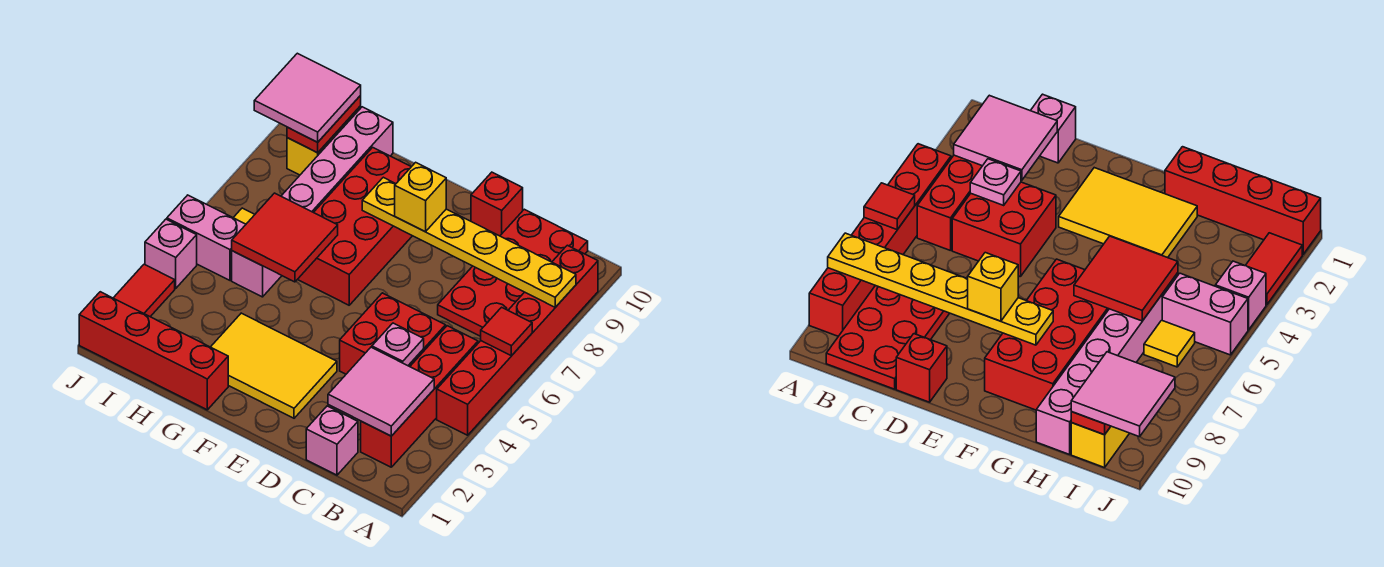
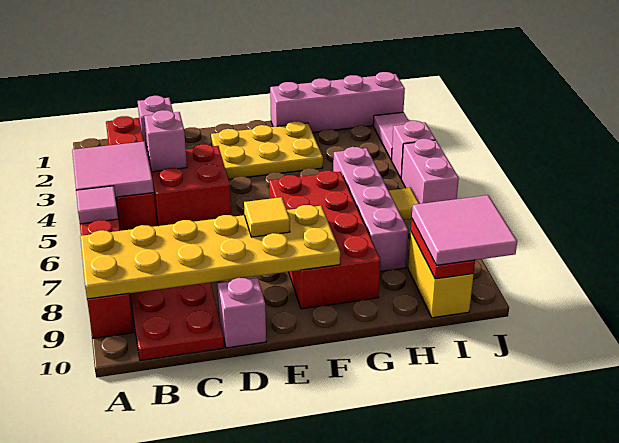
red 1x1 tile [481,307,532,356] -> pink 1x1 tile [76,186,118,224]
yellow 1x6 plate [362,177,576,307] -> yellow 2x6 plate [80,205,340,299]
pink 2x2 tile [328,347,434,436] -> pink 2x2 tile moved to [72,141,154,197]
pink 1x1 plate [372,323,424,366] -> pink 1x1 brick [144,110,187,172]
red 1x1 brick [471,172,523,236] -> pink 1x1 brick [217,278,266,348]
yellow 2x3 tile [211,313,337,418] -> yellow 2x3 plate [211,121,323,179]
yellow 1x1 brick [395,162,446,232] -> yellow 1x1 tile [244,197,290,237]
red 1x4 brick [79,292,228,410] -> pink 1x4 brick [270,72,405,133]
red 2x2 tile [232,193,338,282] -> none
pink 1x6 brick [232,107,393,297] -> pink 1x4 brick [333,147,408,271]
pink 1x2 brick [167,195,246,280] -> pink 1x2 brick turned to [401,139,459,204]
red 1x2 tile [114,264,175,317] -> pink 1x2 tile [373,112,409,160]

